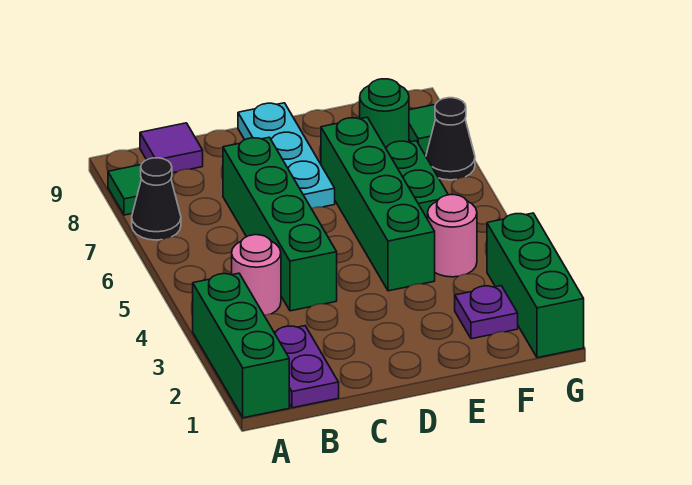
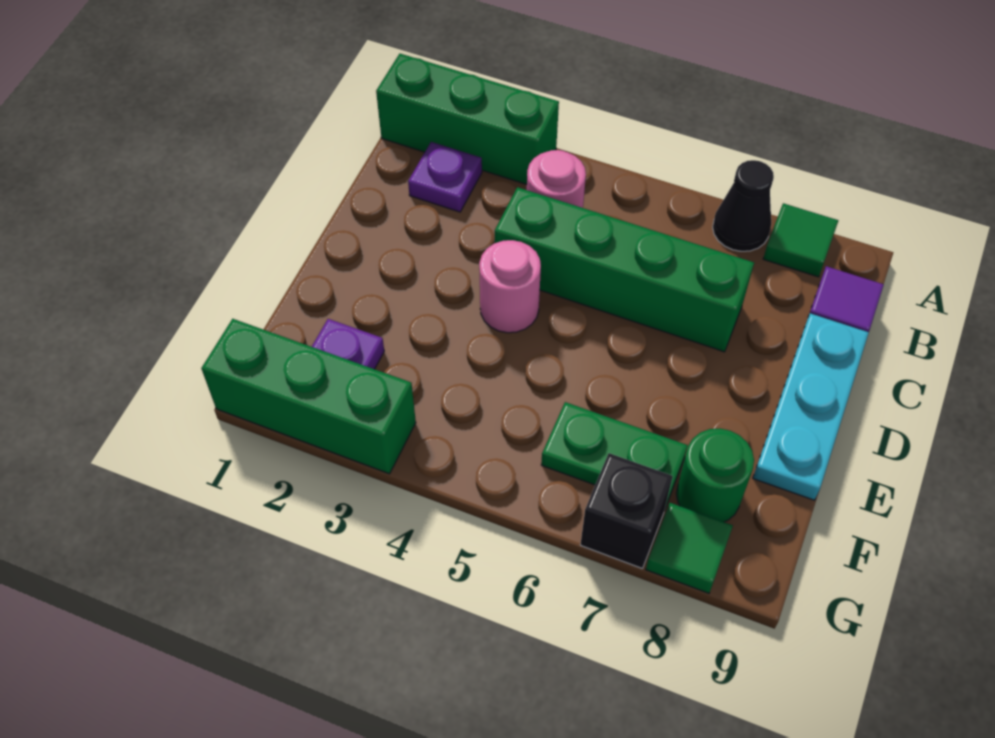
purple 1x2 plate [274,326,339,408] -> purple 1x1 plate [408,142,482,212]
cyan 1x3 plate [238,103,335,209] -> cyan 1x3 plate turned to [753,313,869,500]
green 1x4 brick [321,117,435,291] -> none
pink 1x1 round brick [428,195,477,277] -> pink 1x1 round brick moved to [479,240,541,333]
black 1x1 cone [426,98,475,180] -> black 1x1 brick [580,453,673,568]

